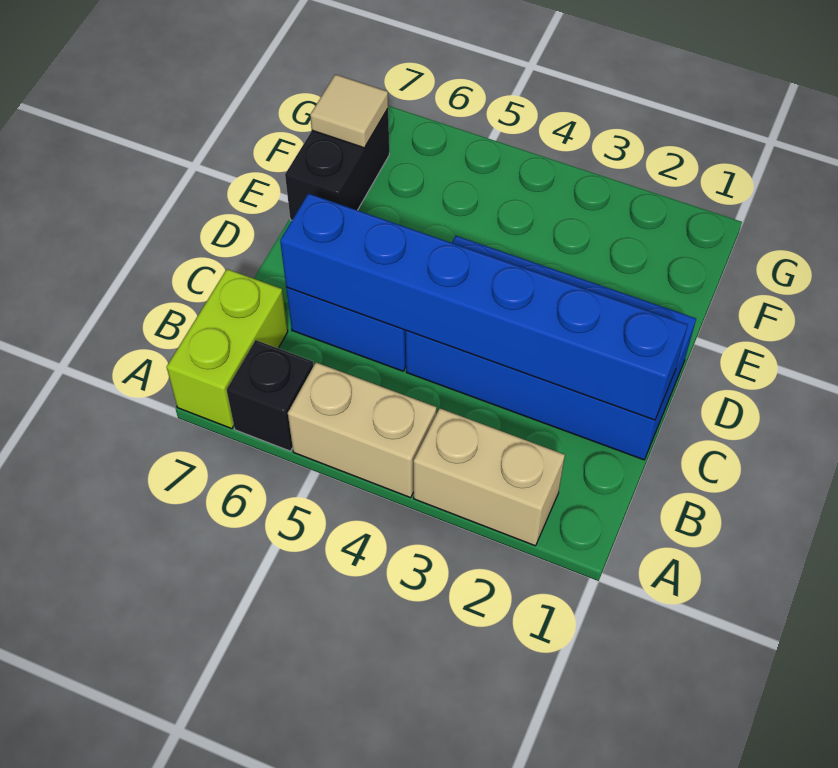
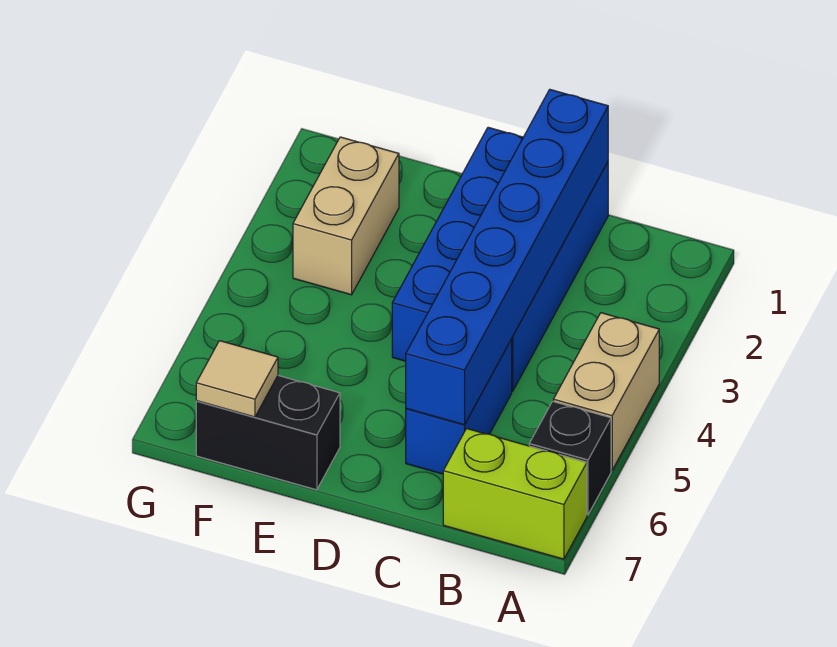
tan 1x2 brick [414,409,565,546] -> tan 1x2 brick moved to [293,137,399,295]

